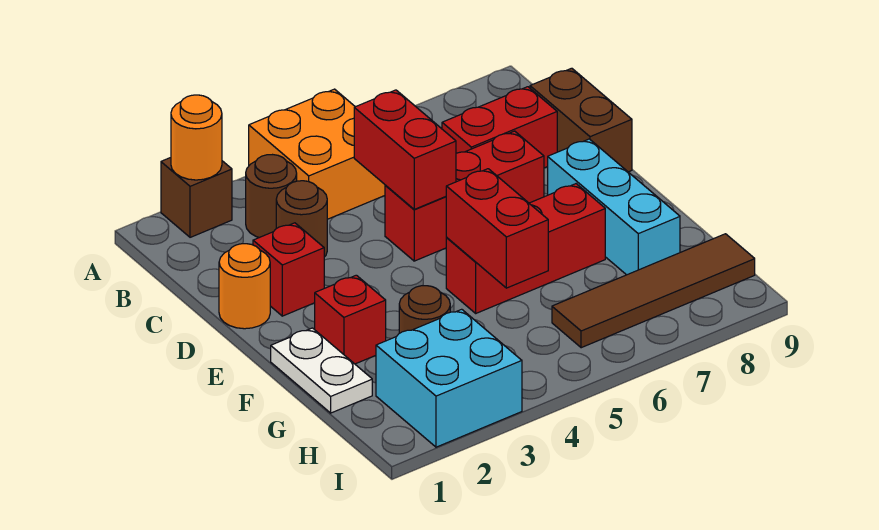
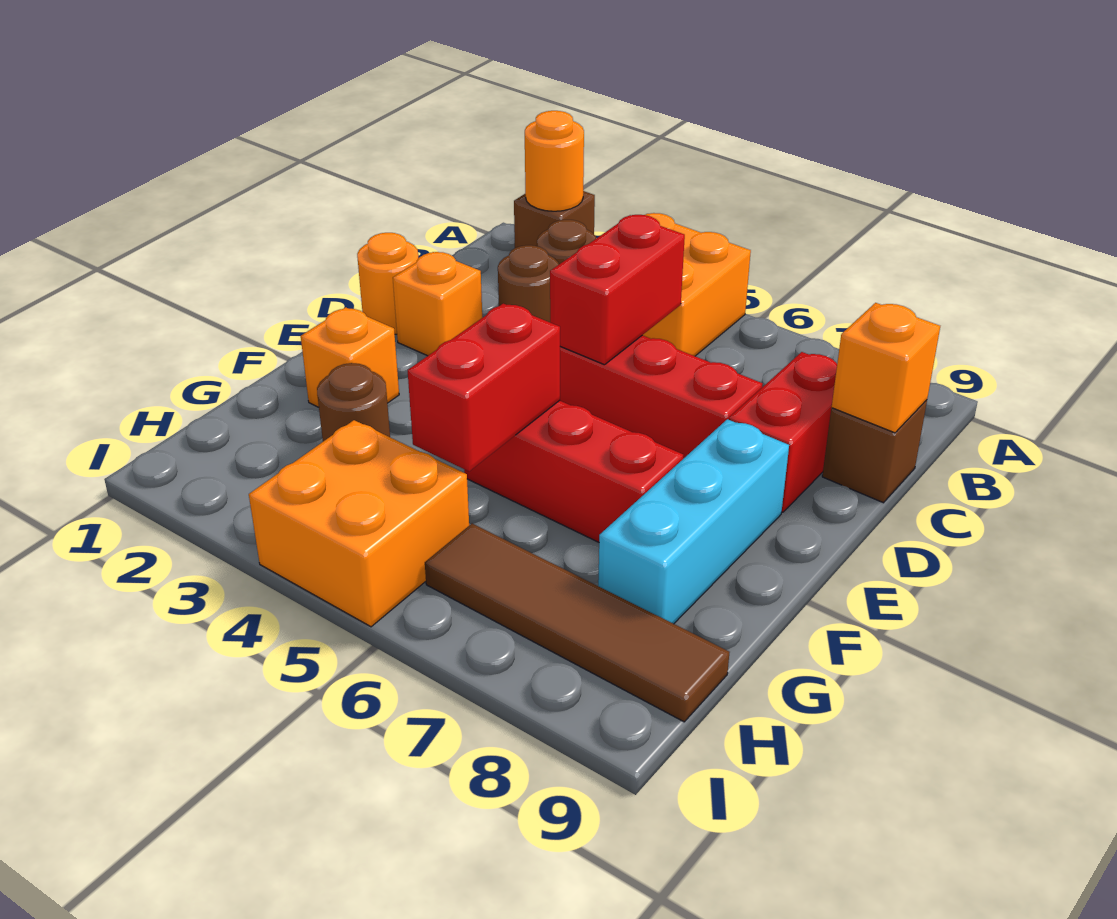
red 1x2 brick [442,87,557,168] -> red 1x2 brick turned to [729,352,837,512]
brown 1x2 brick [530,68,632,172] -> brown 1x1 brick [822,400,927,503]
none -> orange 1x1 brick [832,303,940,433]
red 1x1 brick [253,223,324,316] -> orange 1x1 brick [393,252,482,356]
white 1x2 plate [271,328,372,413] -> none
red 1x1 brick [315,275,386,364] -> orange 1x1 brick [301,307,399,407]
cyan 2x2 brick [376,309,522,447] -> none
none -> orange 2x2 brick [249,420,469,627]

